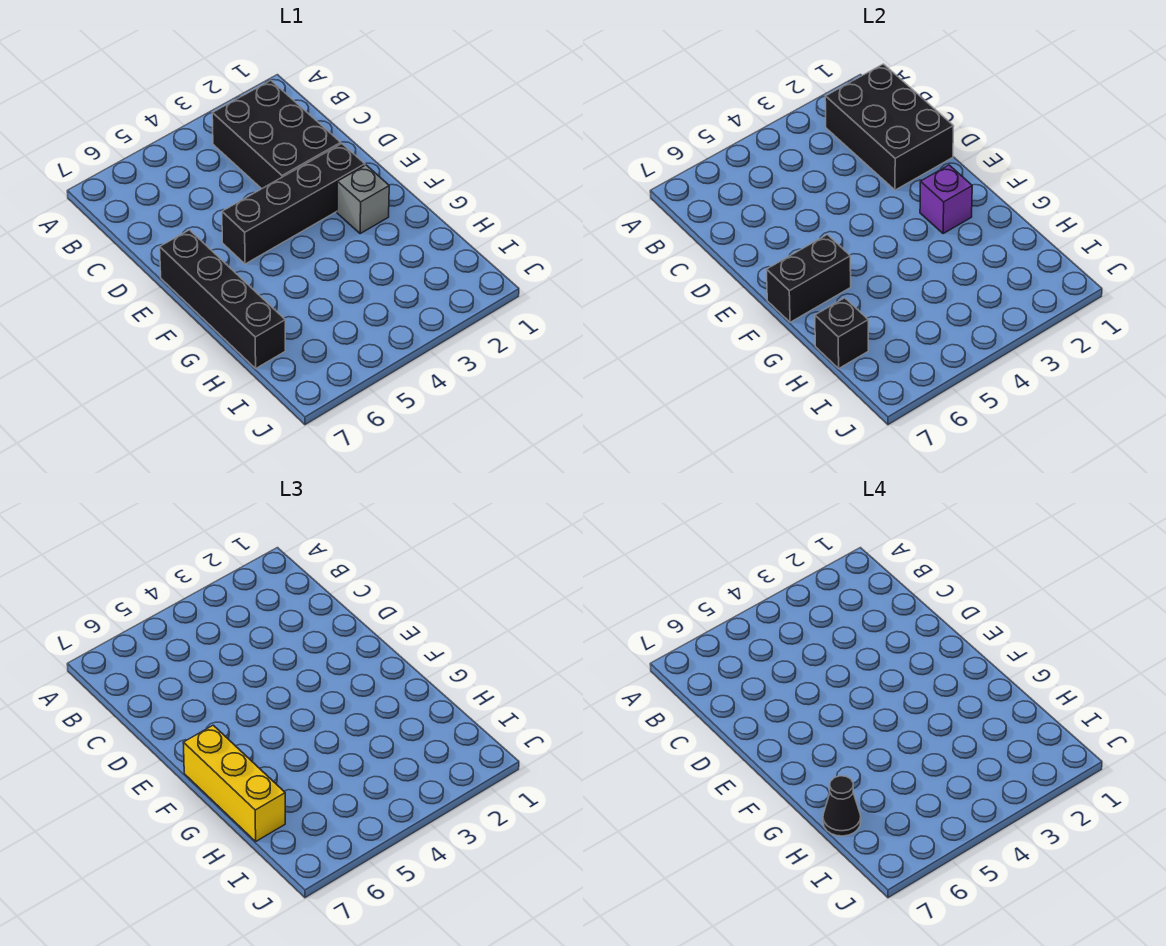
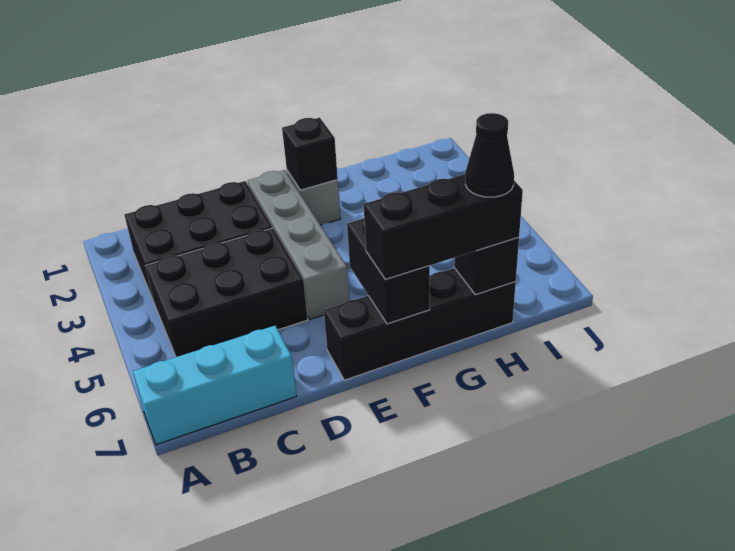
none -> cyan 1x3 brick [133,326,297,445]
black 2x3 brick [825,64,954,190] -> black 2x3 brick moved to [146,228,308,357]
black 1x4 brick [222,144,365,264] -> grey 1x4 brick [248,170,349,319]
purple 1x1 brick [920,165,972,234] -> black 1x1 brick [282,118,338,190]
yellow 1x3 brick [183,725,285,841] -> black 1x3 brick [364,174,523,279]

